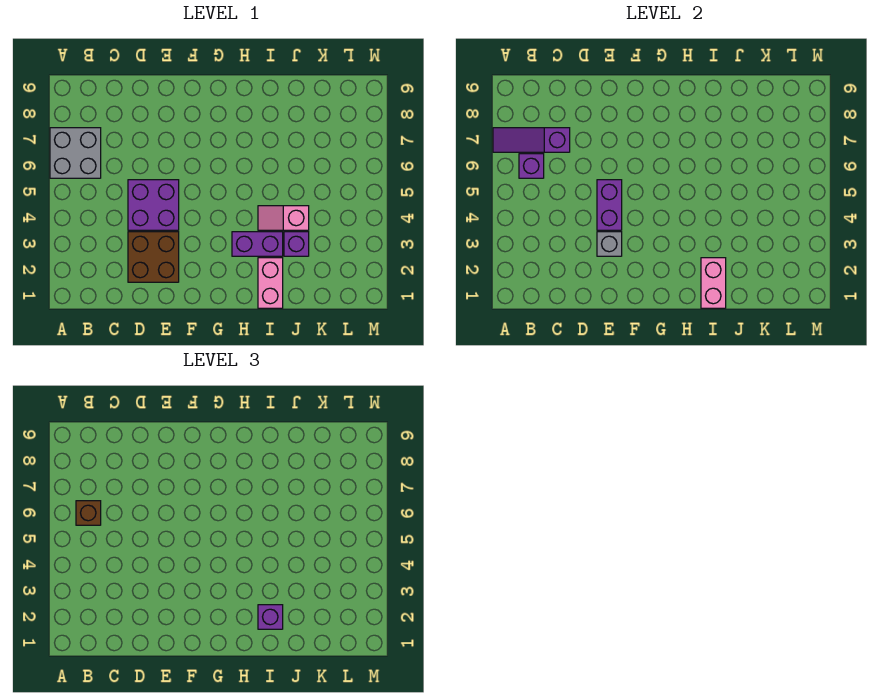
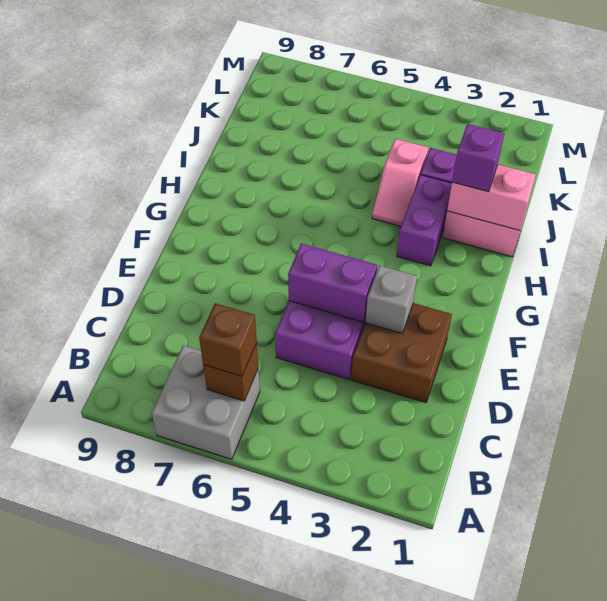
purple 1x3 slope [493,128,570,152] -> none
purple 1x1 brick [519,154,544,178] -> brown 1x1 brick [203,343,258,401]

